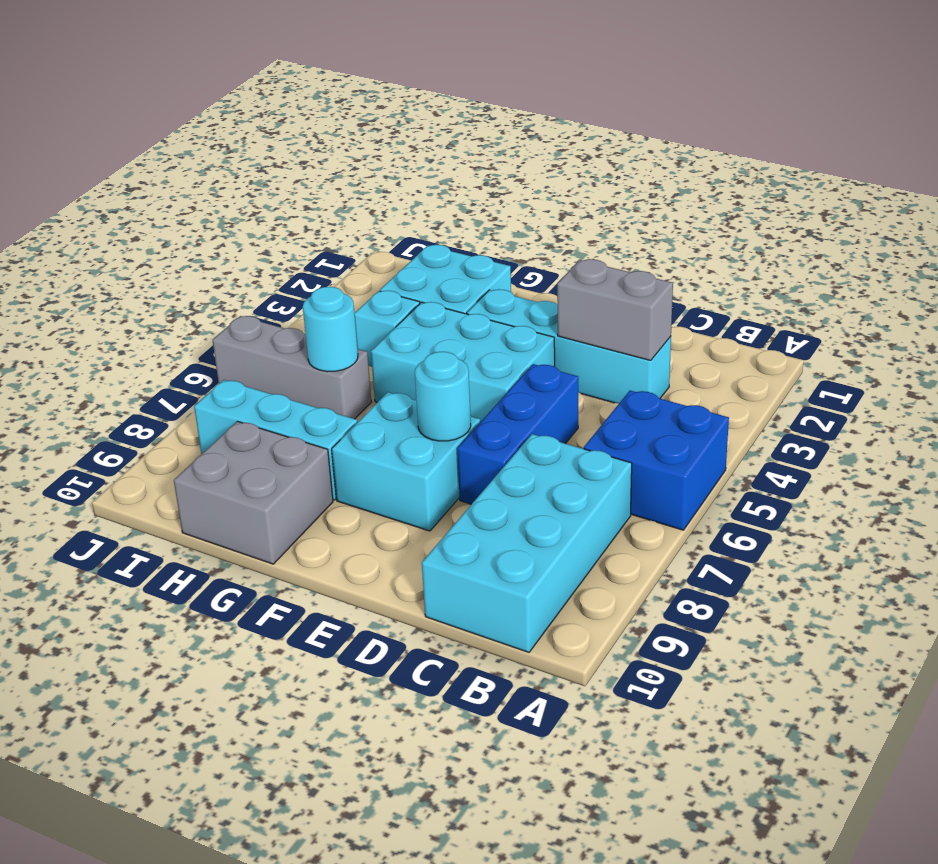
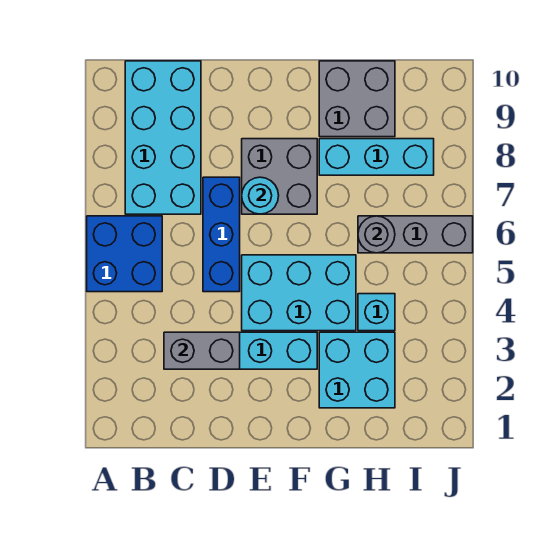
cyan 2x2 brick [332,392,480,531] -> grey 2x2 brick [242,139,317,214]
cyan 1x1 round brick [303,287,358,372] -> grey 1x1 round brick [358,216,395,253]

